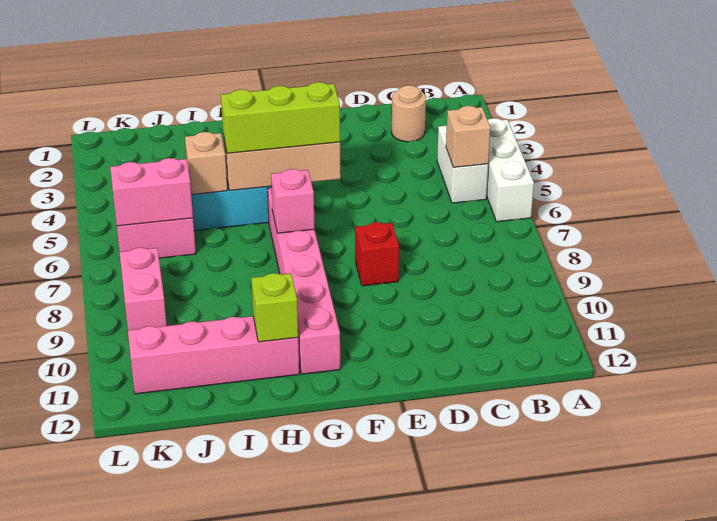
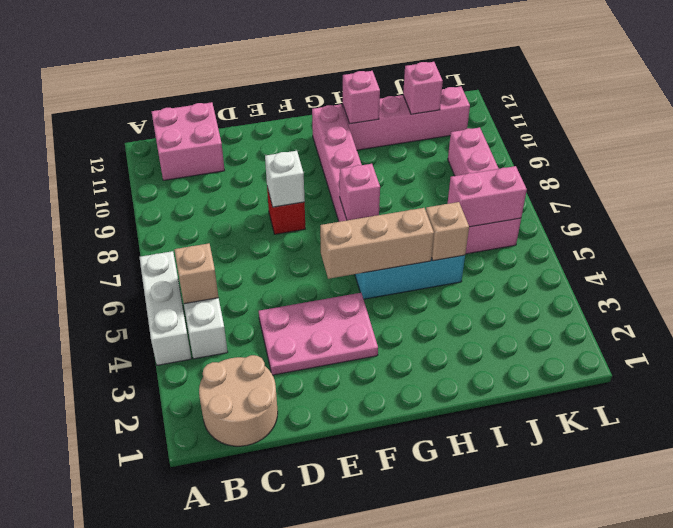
none -> pink 2x2 brick [152,102,225,180]
tan 1x1 round brick [392,85,426,142] -> tan 2x2 round brick [199,355,278,446]
none -> pink 2x3 plate [259,293,378,375]
none -> white 1x1 brick [265,151,305,207]
lime 1x3 brick [221,82,340,153] -> none
lime 1x1 brick [251,273,298,342] -> pink 1x1 brick [343,71,380,124]
none -> pink 1x1 brick [403,62,443,114]

